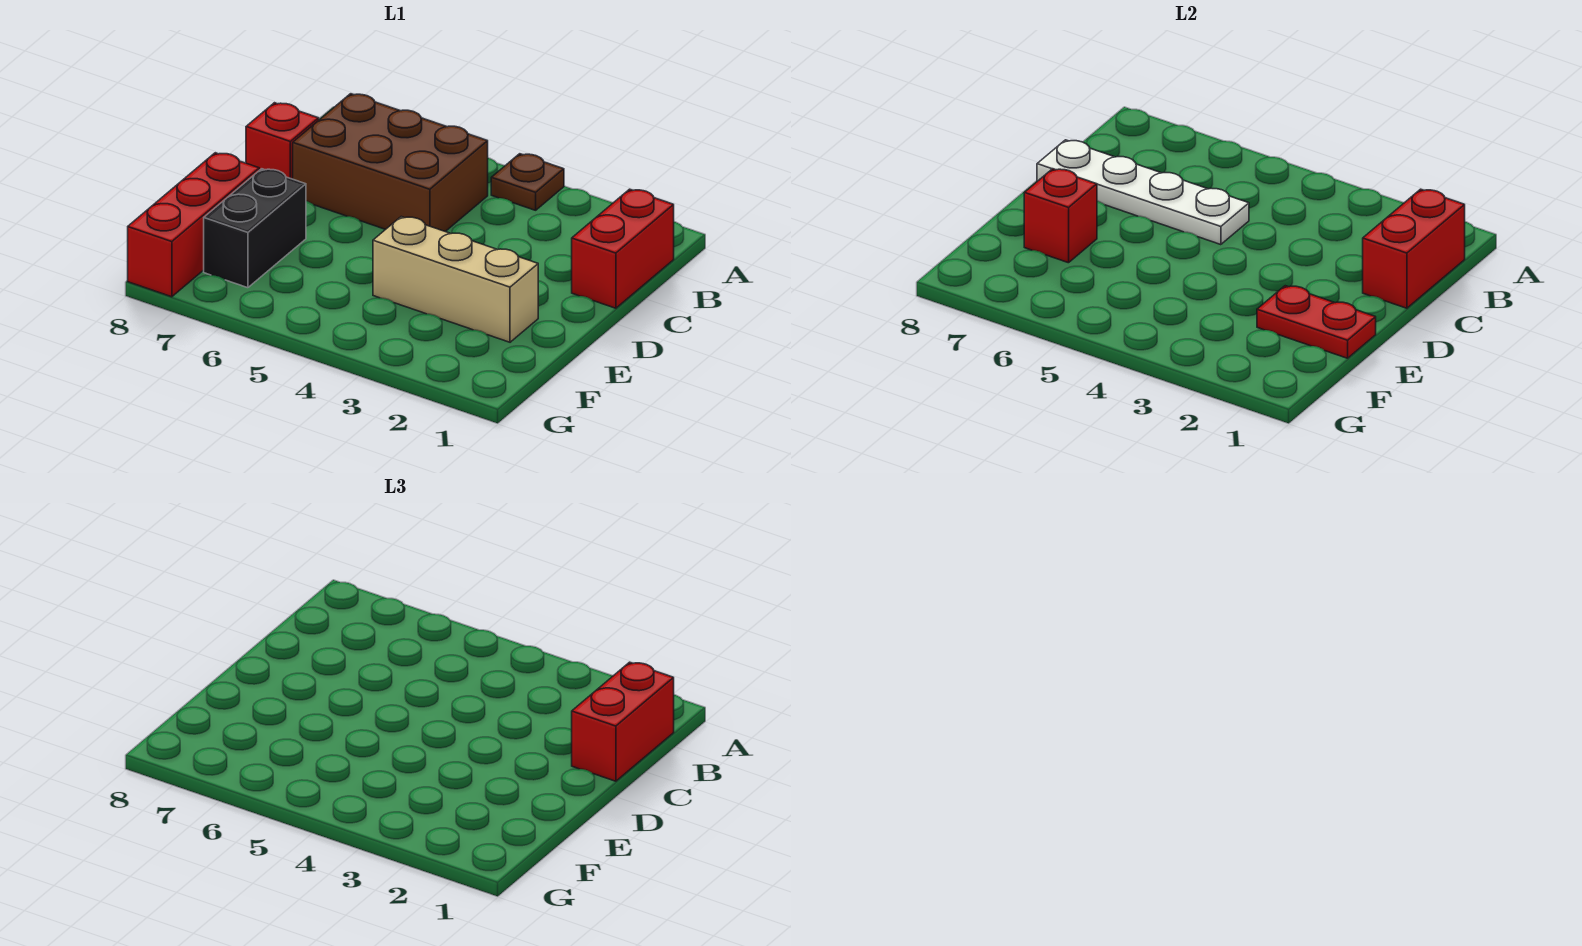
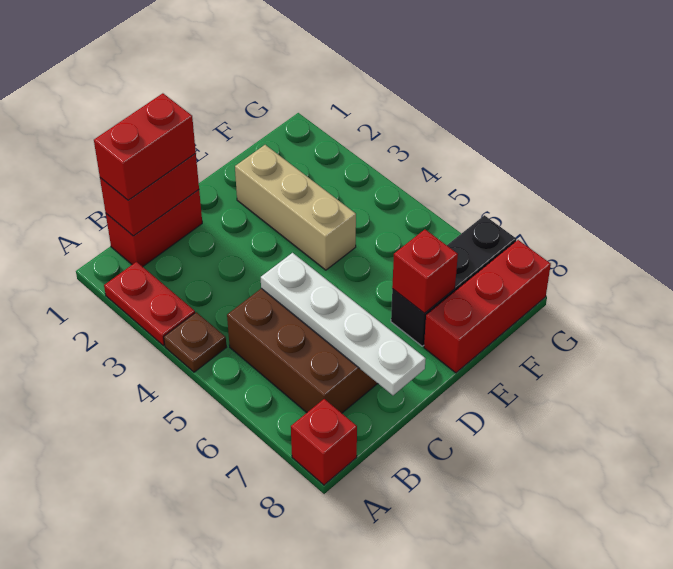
red 1x1 brick [246,103,319,179] -> red 1x1 brick moved to [291,399,357,485]
red 1x2 plate [1257,286,1376,358] -> red 1x2 plate moved to [104,262,195,346]
black 1x2 brick [204,169,306,288] -> black 1x3 brick [391,215,516,346]

